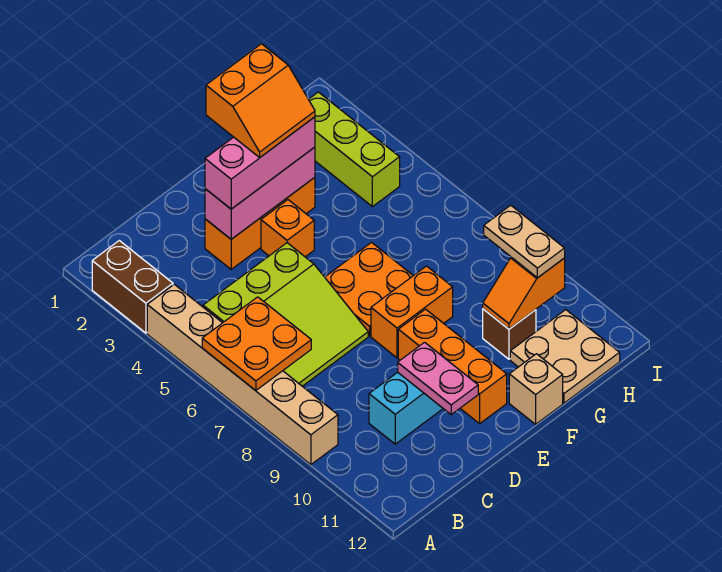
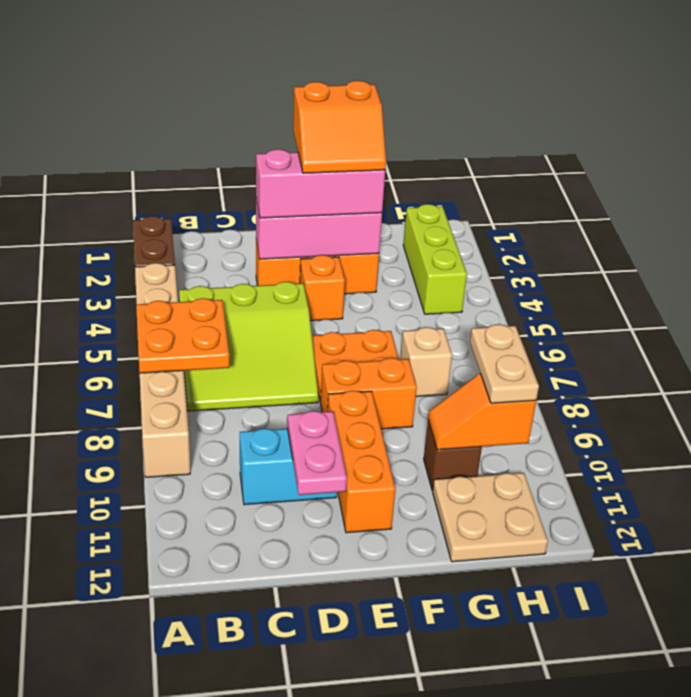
tan 1x1 brick [509,354,563,424] -> tan 1x1 brick moved to [400,327,452,397]

